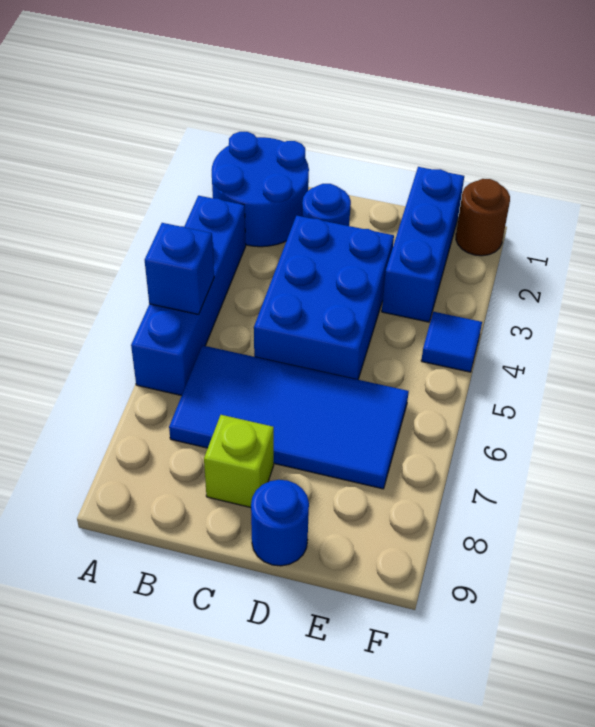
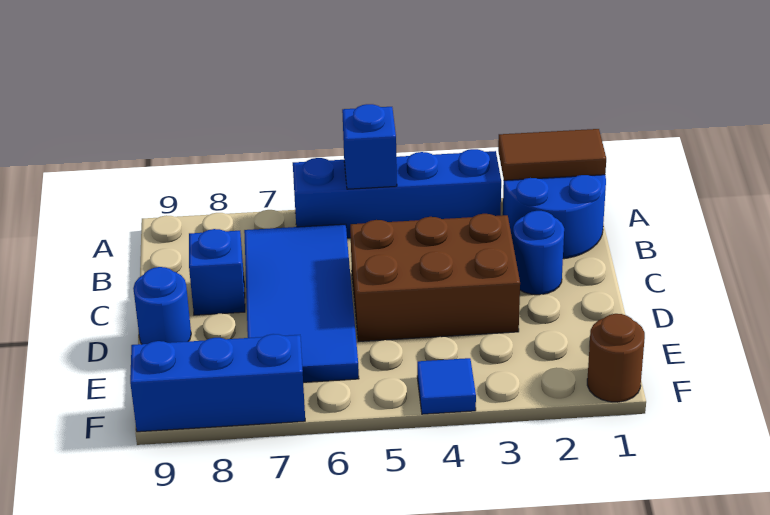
none -> brown 1x2 tile [498,129,606,180]
blue 2x3 brick [254,215,394,380] -> brown 2x3 brick [350,214,520,342]
lime 1x1 brick [204,415,274,507] -> blue 1x1 brick [189,229,245,315]
blue 1x3 brick [382,167,464,322] -> blue 1x3 brick moved to [130,334,305,432]

